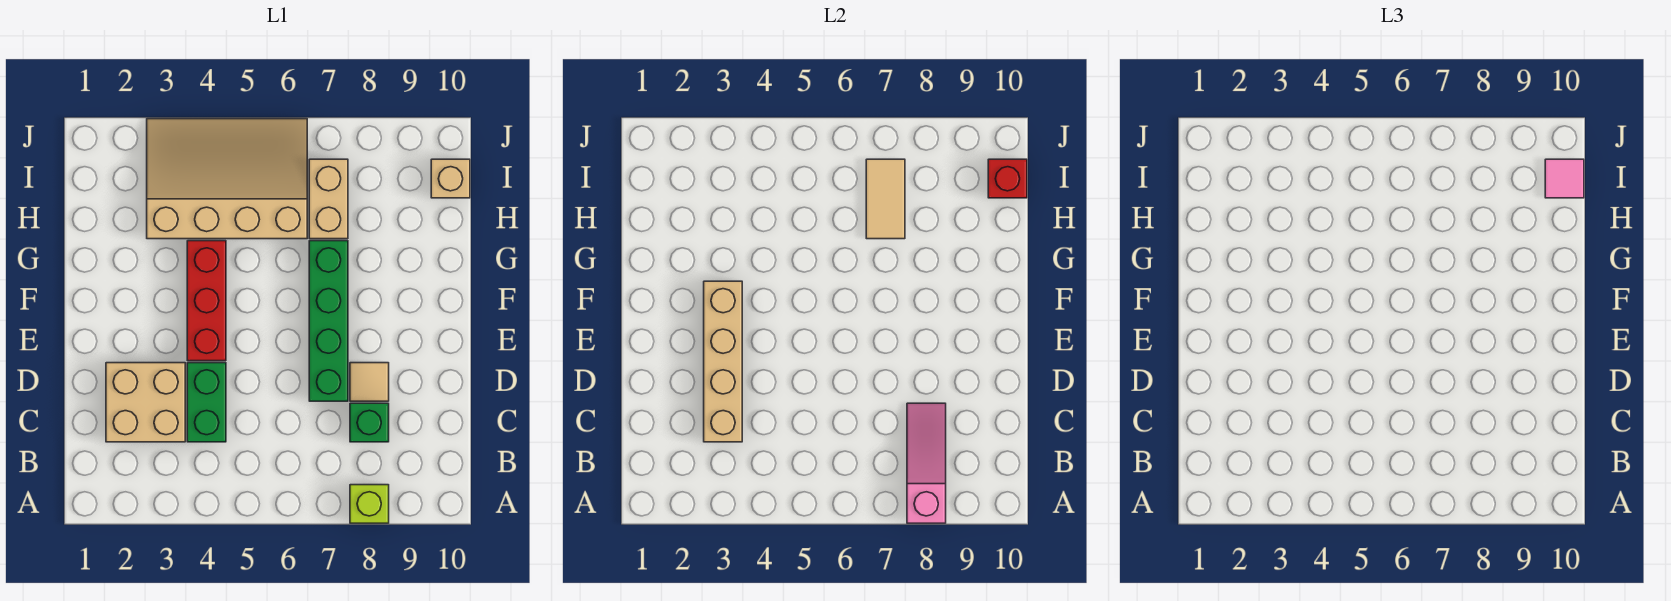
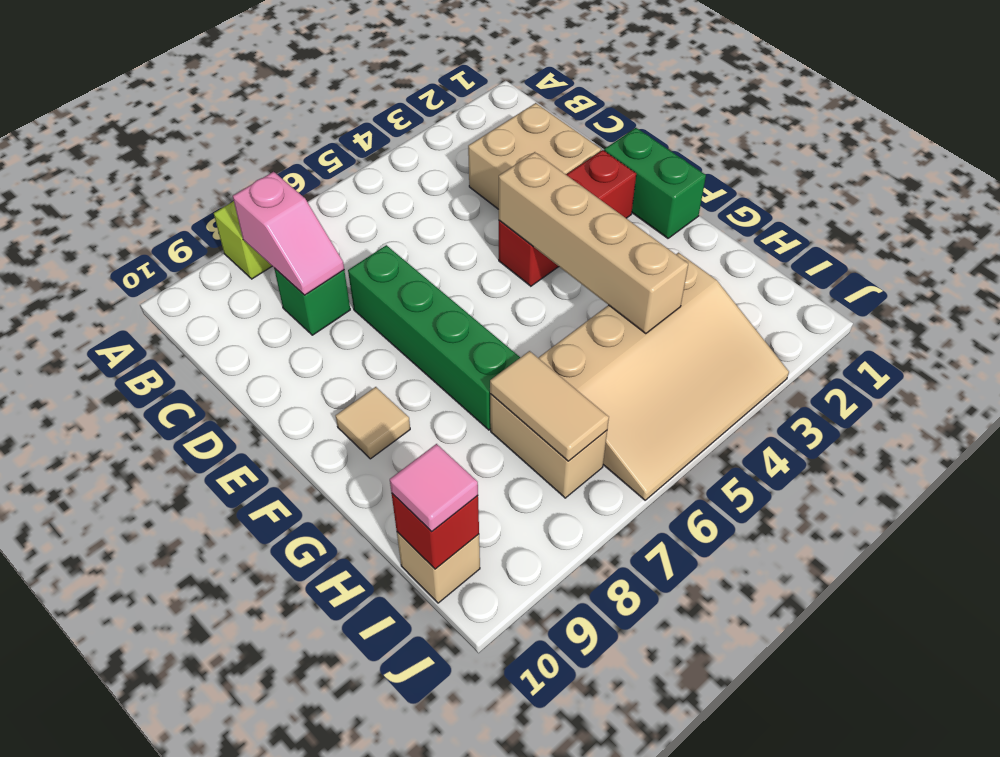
pink 1x3 slope [907,403,946,523] -> pink 1x2 slope [233,172,344,295]
tan 1x4 brick [704,281,742,442] -> tan 1x4 brick moved to [499,152,688,334]
green 1x2 brick [187,363,226,442] -> green 1x2 brick moved to [604,128,706,238]
tan 1x1 tile [350,363,389,401] -> tan 1x1 tile moved to [336,387,410,459]
red 1x3 brick [187,241,226,361] -> red 1x3 brick turned to [499,150,636,286]

